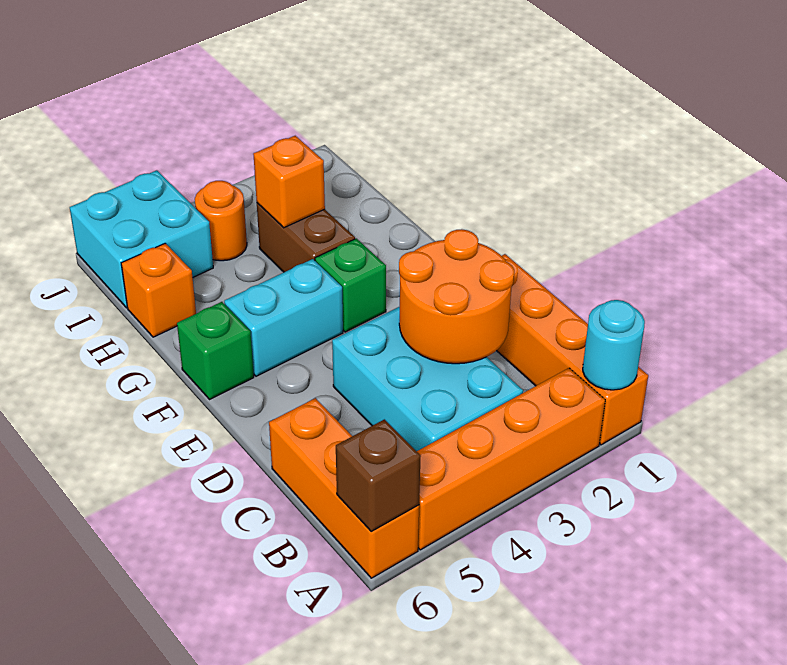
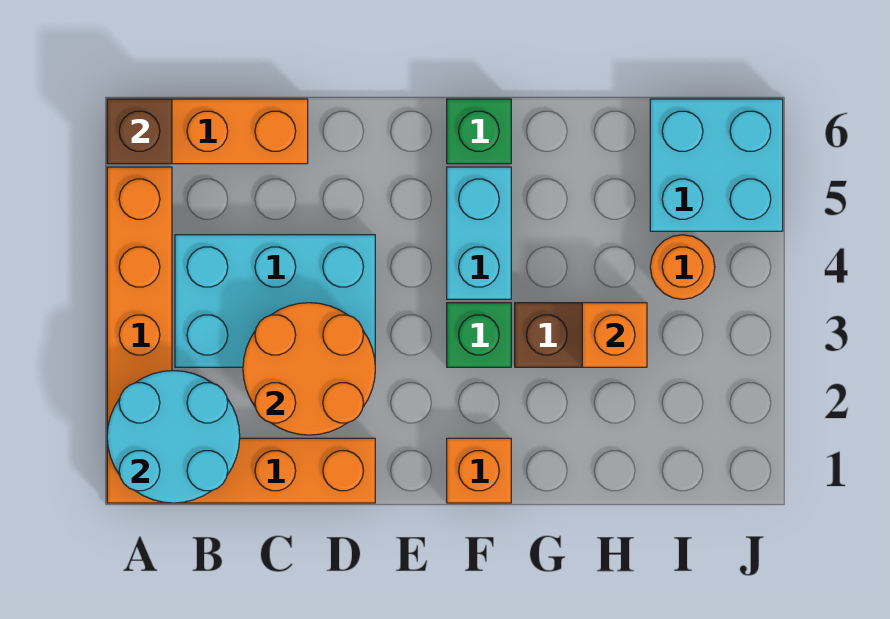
cyan 1x1 round brick [583,300,645,390] -> cyan 2x2 round brick [107,371,240,503]
orange 1x1 brick [121,243,196,337] -> orange 1x1 brick moved to [447,438,511,503]

